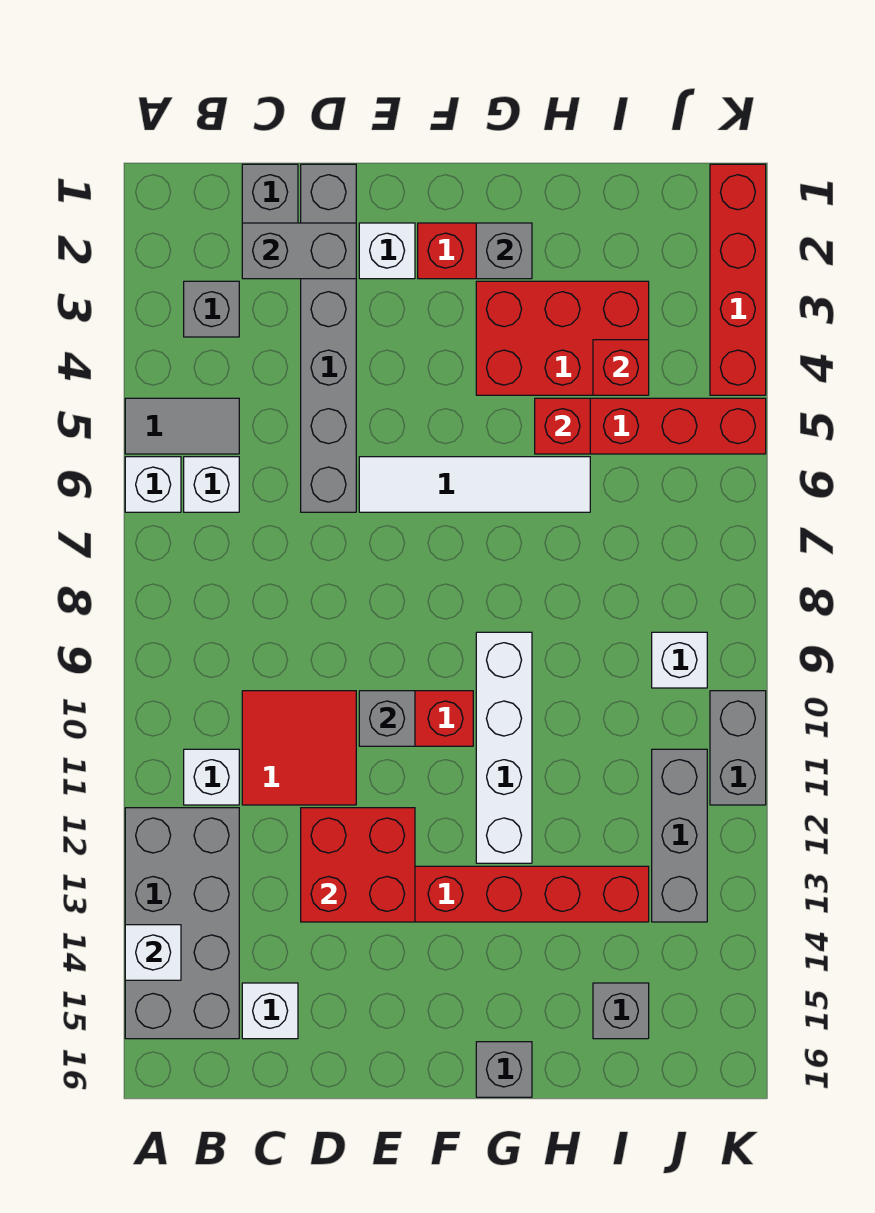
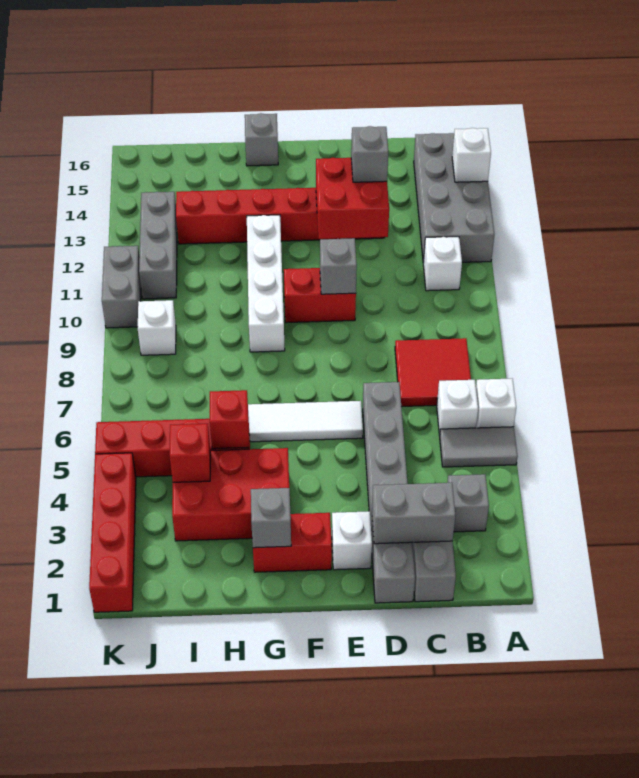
red 2x2 tile [242,691,356,805] -> red 2x2 tile moved to [395,338,471,407]
white 1x1 brick [242,983,298,1039] -> none
grey 1x1 brick [593,983,649,1039] -> grey 1x1 brick moved to [351,126,388,182]

